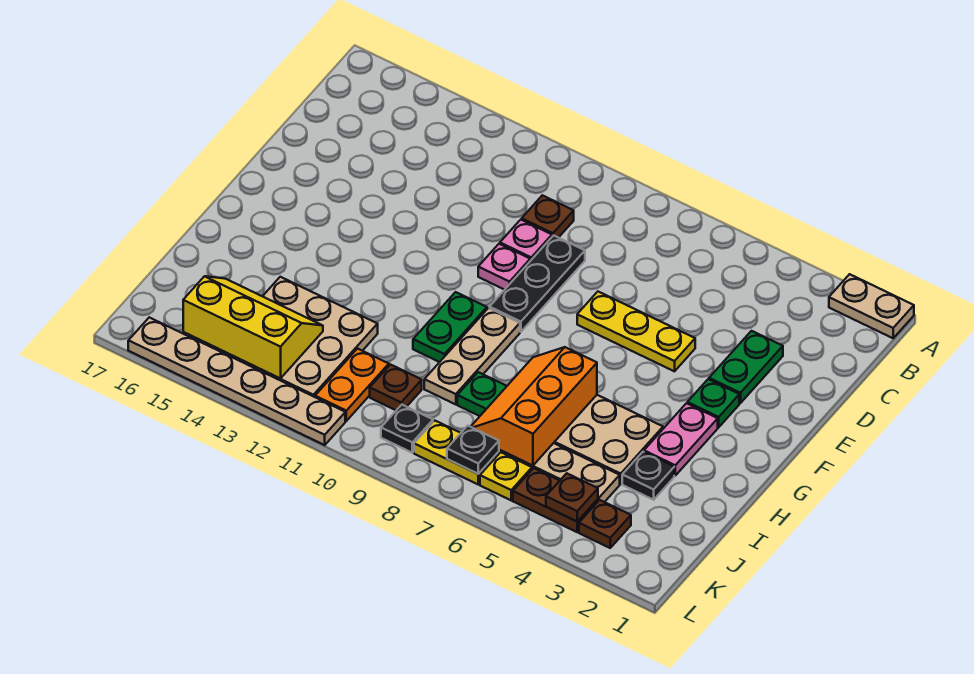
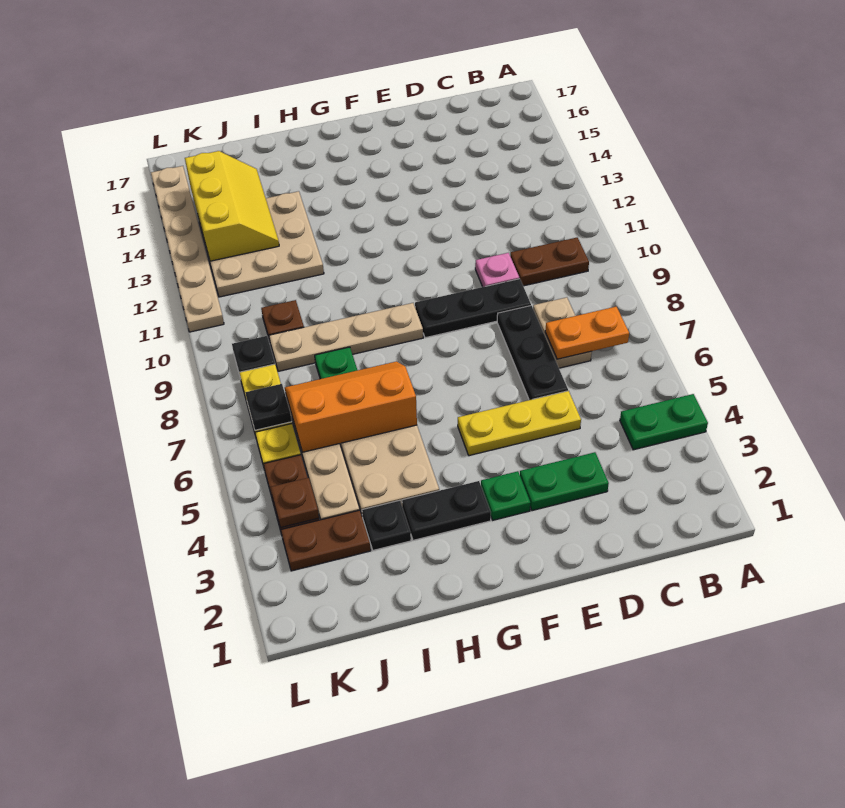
tan 1x2 plate [829,274,914,338] -> tan 1x2 plate moved to [533,297,592,368]
brown 1x1 plate [522,195,574,238] -> brown 1x2 plate [510,238,589,286]
none -> black 1x3 plate [497,306,568,400]
yellow 1x3 plate [577,292,695,371] -> yellow 1x3 plate turned to [458,391,581,456]
pink 1x1 plate [478,244,530,290] -> none
pink 1x2 plate [644,403,718,475] -> black 1x2 plate [402,481,491,540]
tan 1x3 plate [424,308,520,404] -> tan 1x4 plate [269,303,423,371]
green 1x2 plate [413,292,487,362] -> green 1x2 plate moved to [620,394,708,450]
orange 1x2 plate [315,349,389,421] -> orange 1x2 plate moved to [545,307,629,359]
brown 1x1 plate [579,500,631,548] -> brown 1x2 plate [281,510,371,571]

